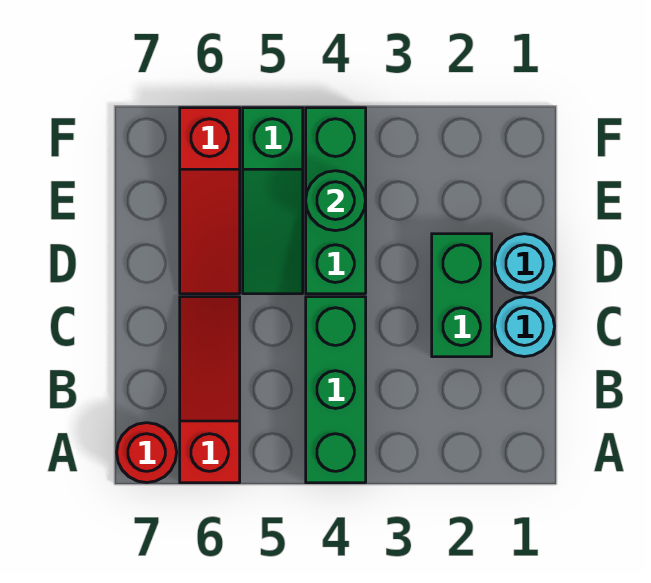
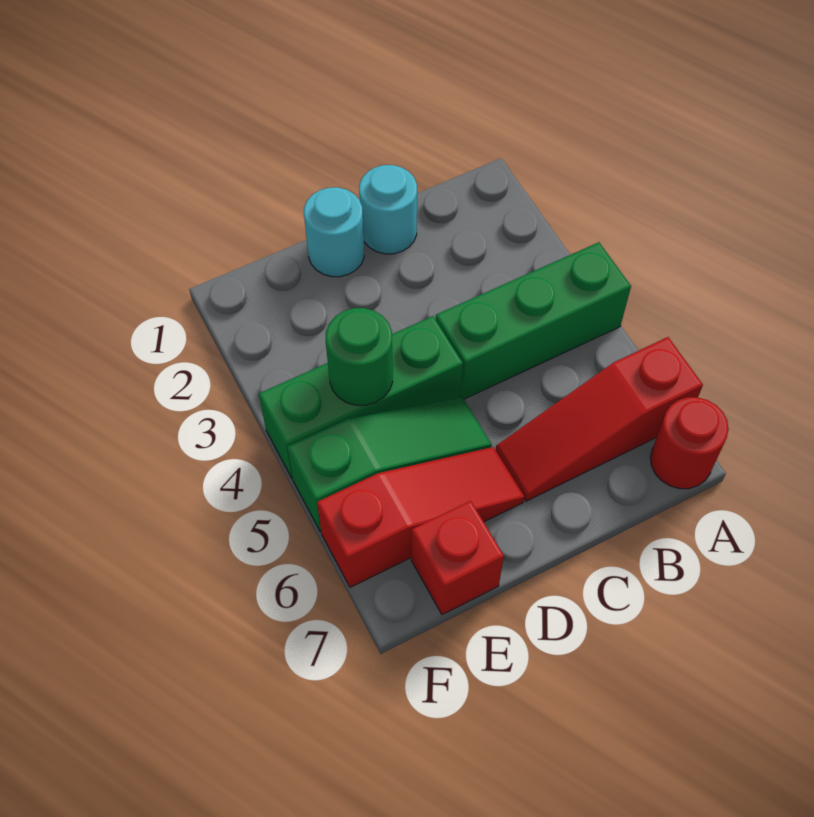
green 1x2 brick [432,234,492,357] -> none
none -> red 1x1 brick [411,501,504,615]

